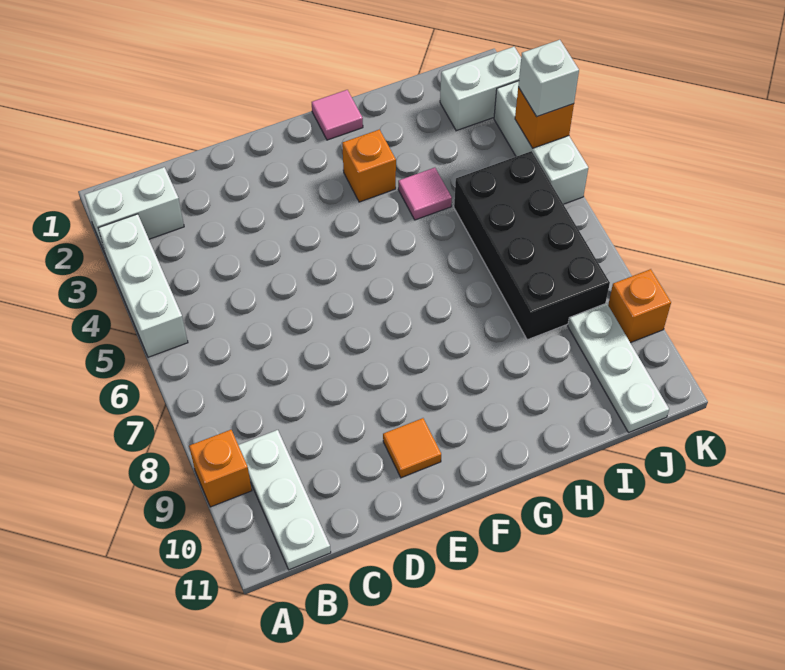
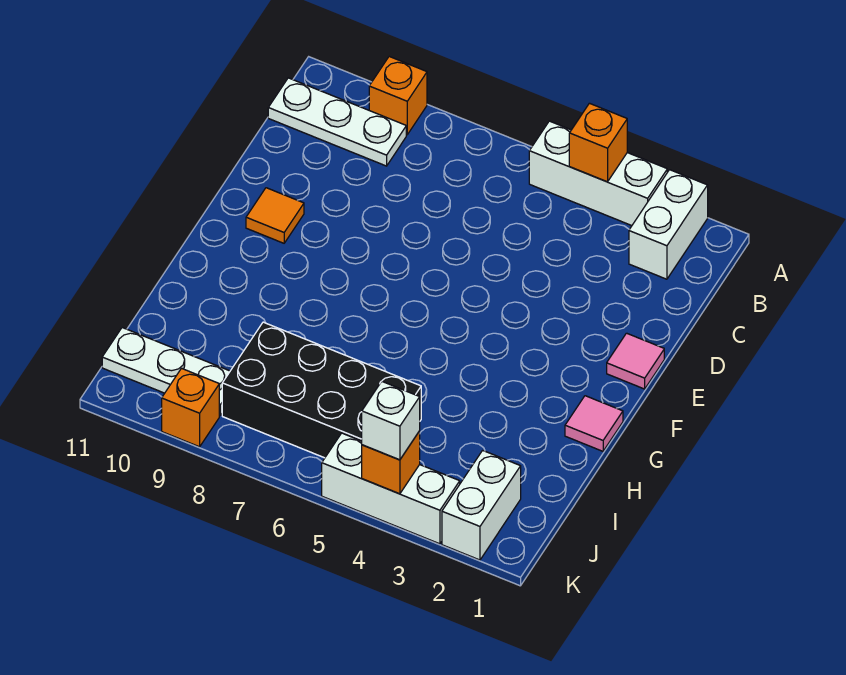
orange 1x1 brick [342,129,396,202] -> orange 1x1 brick moved to [569,103,627,182]
pink 1x1 tile [398,168,452,220] -> pink 1x1 tile moved to [607,333,664,389]

